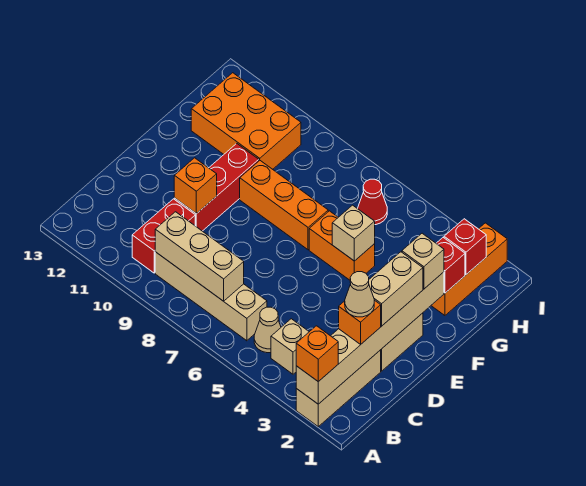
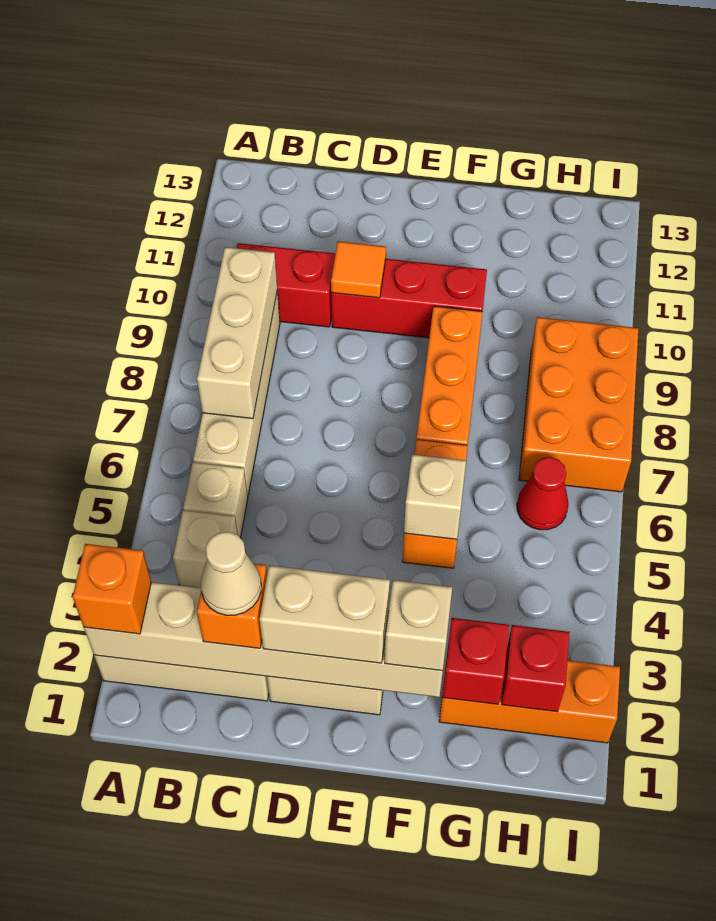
tan 1x1 cone [254,307,281,353] -> tan 1x1 brick [183,462,248,538]
orange 1x1 brick [174,158,217,214] -> orange 1x1 tile [331,241,386,298]
orange 2x3 brick [191,73,301,169] -> orange 2x3 brick moved to [519,317,638,492]

